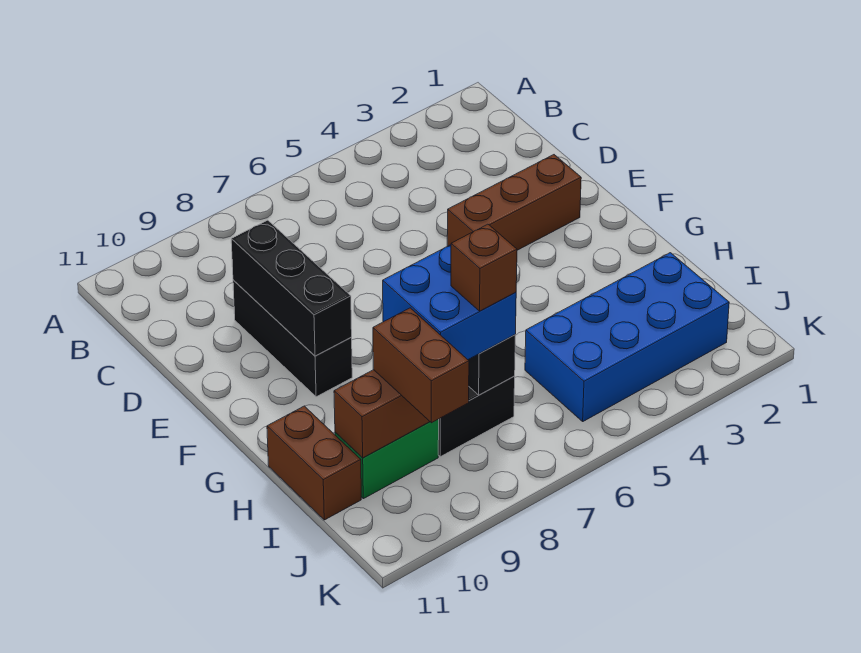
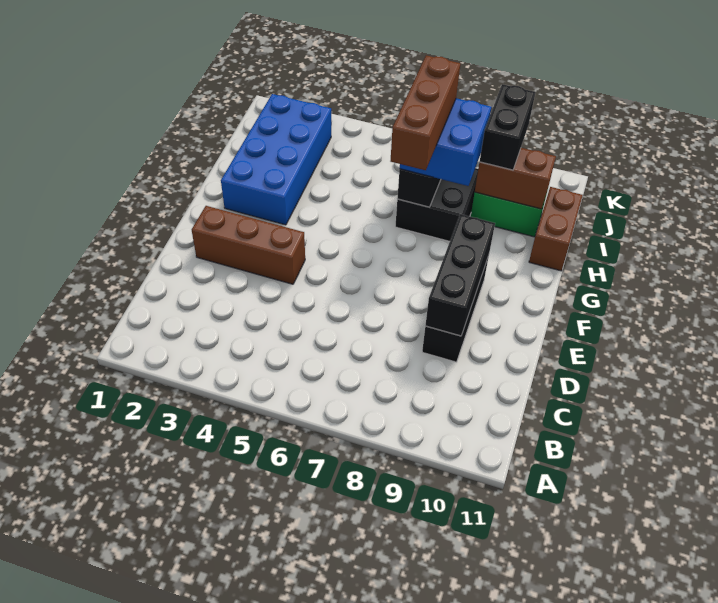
blue 2x4 brick [525,253,729,421] -> blue 2x4 brick turned to [221,94,331,225]
brown 1x1 brick [451,224,517,311] -> brown 1x3 brick [391,55,460,170]
brown 1x2 brick [373,308,469,423] -> black 1x2 brick [480,84,535,170]

